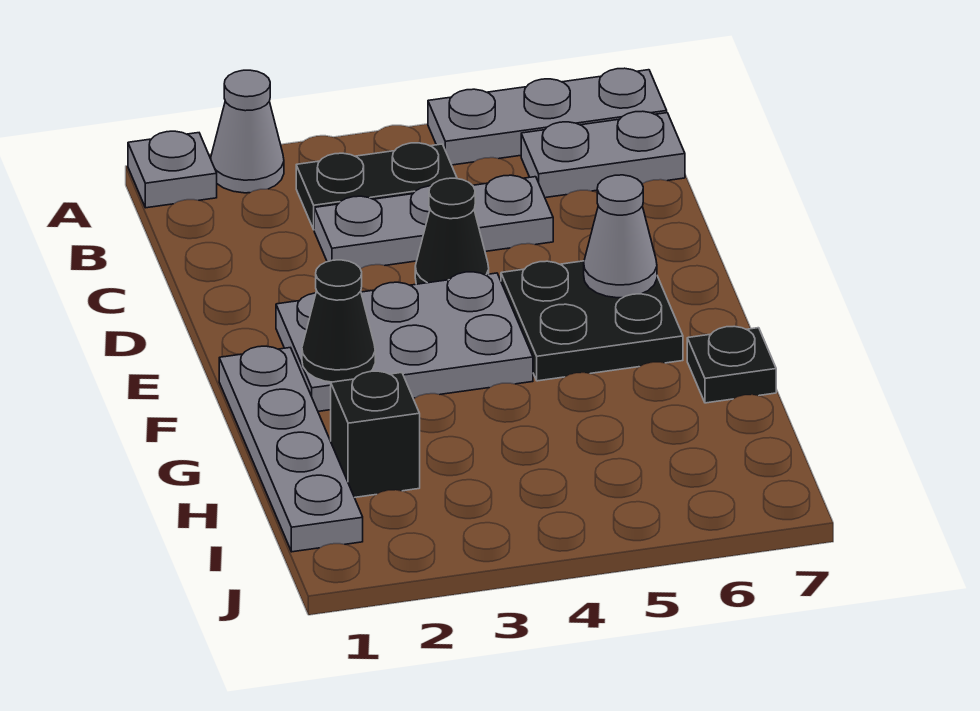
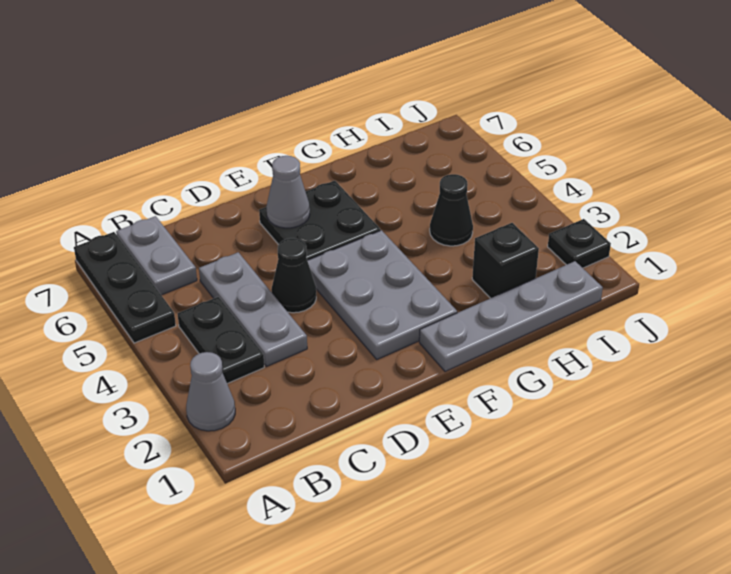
grey 1x1 plate [128,131,217,208] -> none
grey 1x3 plate [428,68,667,165] -> black 1x3 plate [74,232,176,343]
black 1x1 cone [302,260,375,382] -> black 1x1 cone moved to [430,174,473,246]
black 1x1 plate [687,326,776,403] -> black 1x1 plate moved to [548,219,611,268]

